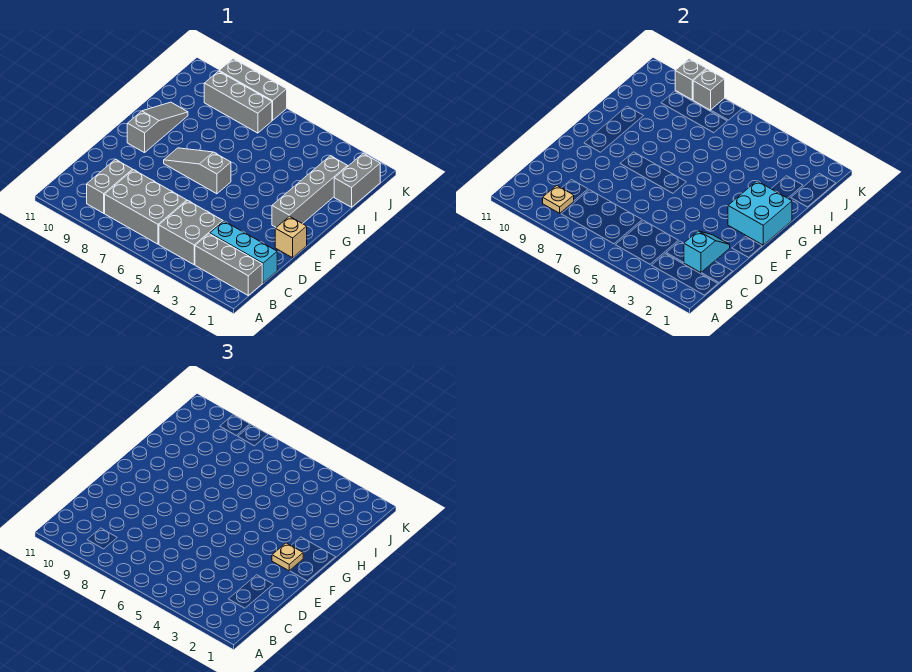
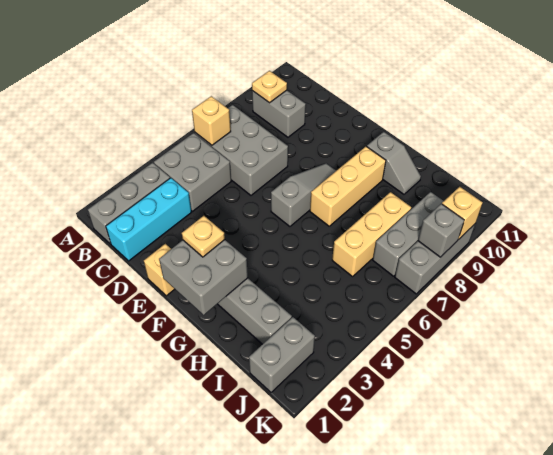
grey 2x3 brick [105,170,187,244] -> grey 2x3 brick turned to [195,105,288,195]
none -> tan 1x1 brick [192,96,231,145]
cyan 1x2 slope [684,231,730,273] -> none
cyan 2x2 brick [728,181,792,245] -> grey 2x2 brick [159,240,248,315]
grey 1x3 slope [127,102,188,153] -> grey 1x2 slope [367,132,421,194]
none -> tan 1x3 brick [310,146,386,226]
grey 1x2 brick [334,153,380,207] -> grey 1x2 brick turned to [249,317,315,392]
none -> tan 1x3 brick [332,192,411,276]
grey 1x1 brick [675,59,706,100] -> tan 1x1 brick [442,187,483,239]

